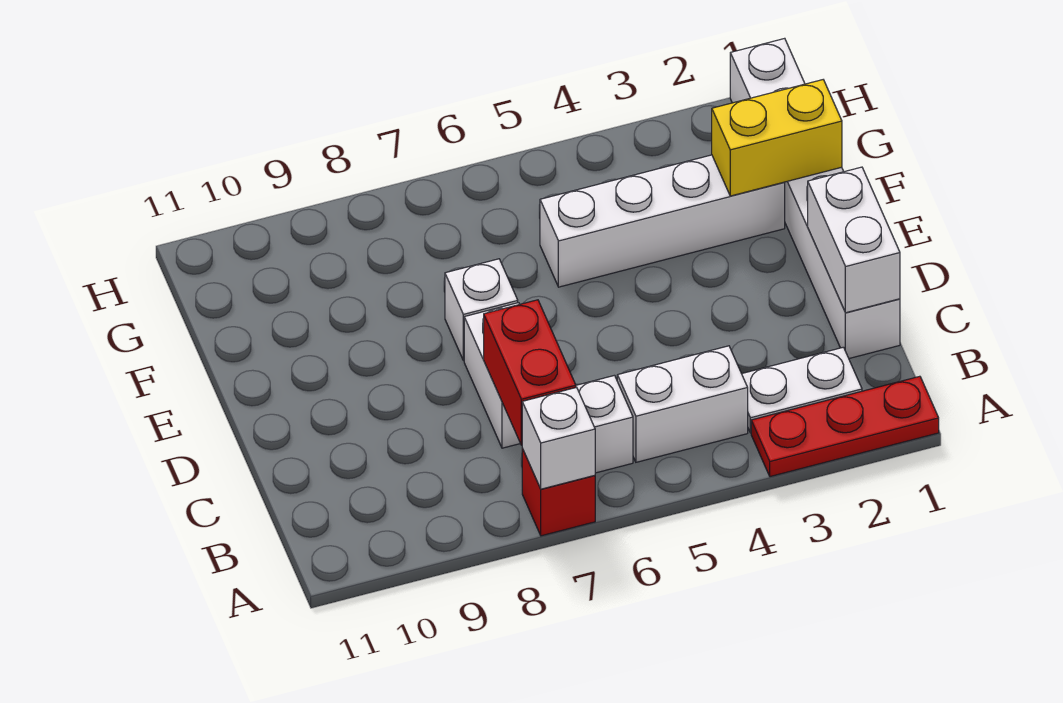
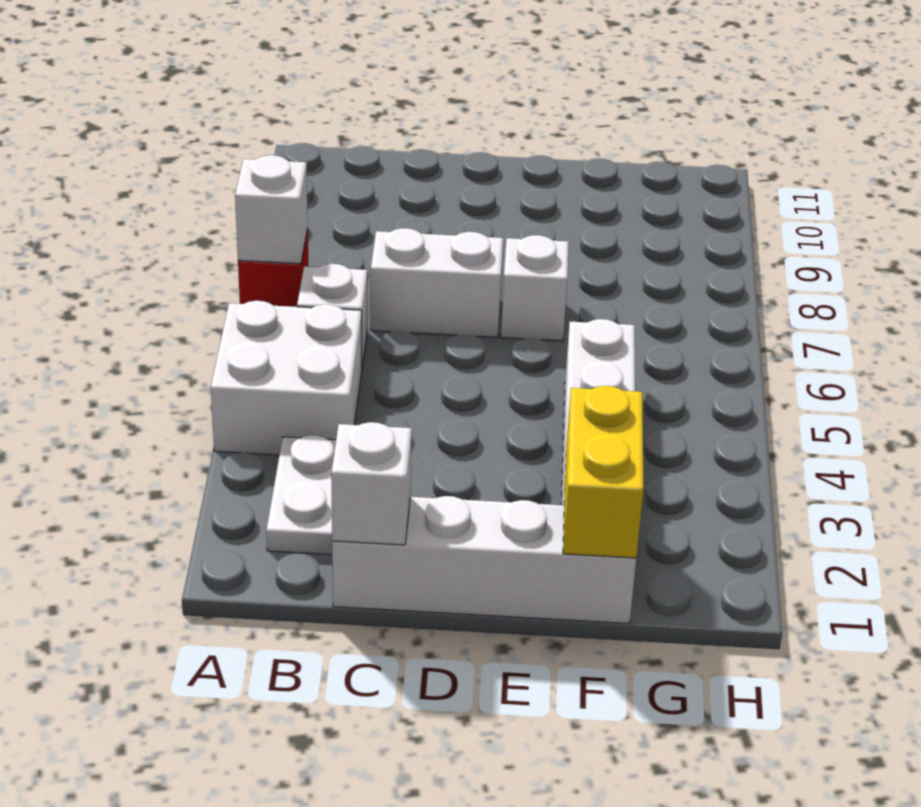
red 1x3 plate [751,376,939,477] -> none
white 1x2 brick [617,346,748,462] -> white 2x2 brick [211,301,362,455]
red 1x2 brick [484,300,576,445] -> none
white 1x6 brick [730,38,900,358] -> white 1x4 brick [332,496,636,624]
white 1x2 brick [808,167,900,313] -> white 1x1 brick [331,422,412,545]

